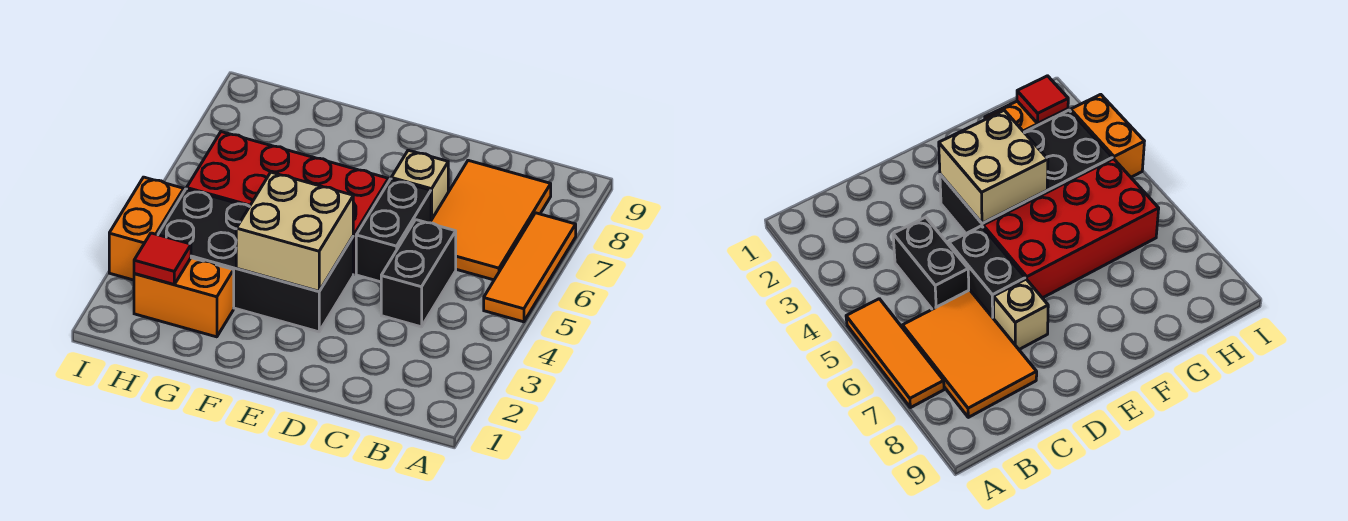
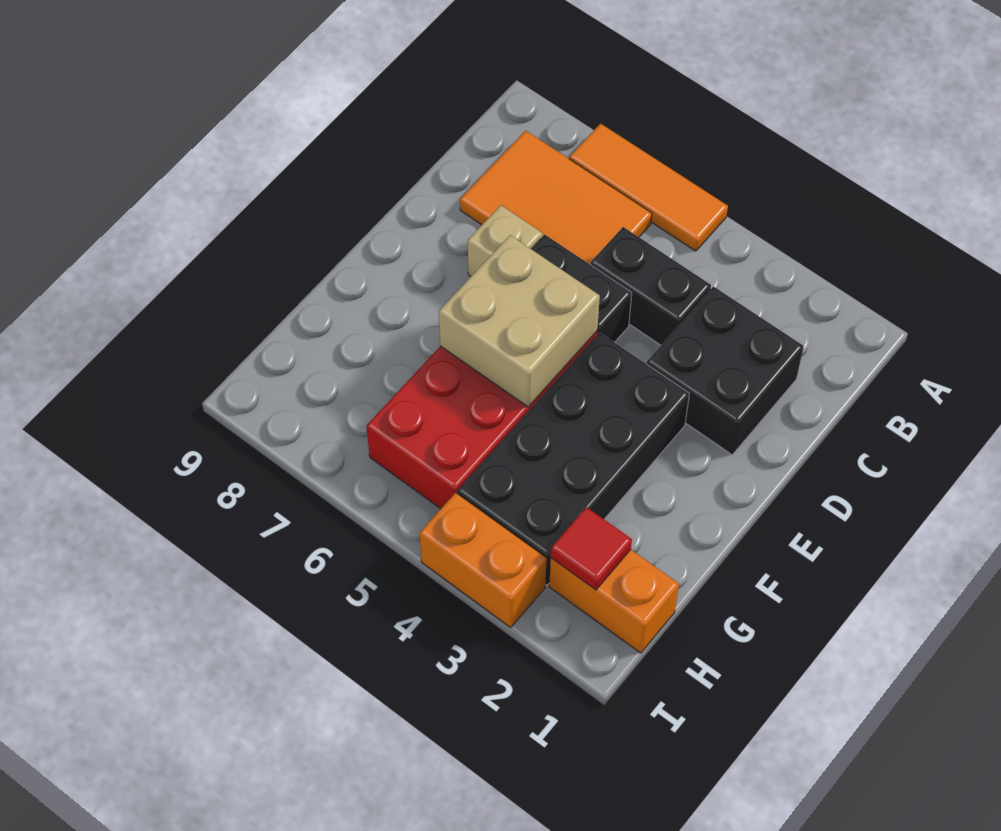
none -> black 2x2 brick [647,286,804,455]
tan 2x2 brick [236,172,353,291] -> tan 2x2 brick moved to [439,235,600,407]
orange 1x2 brick [134,258,234,337] -> orange 1x2 brick turned to [549,550,679,653]

